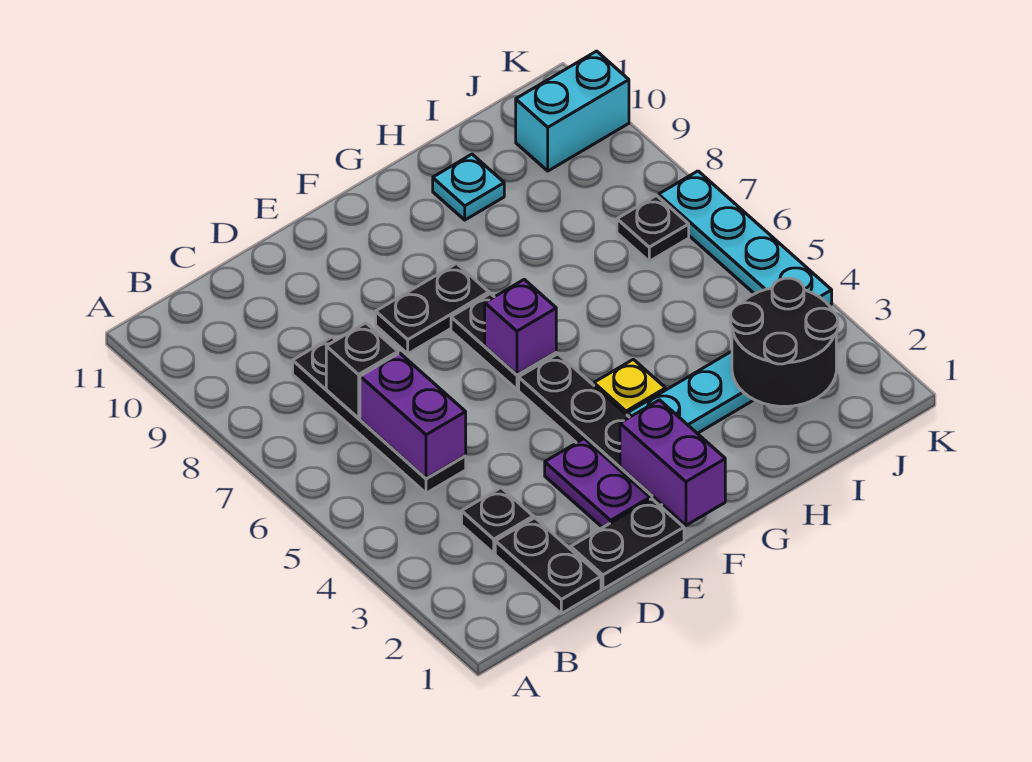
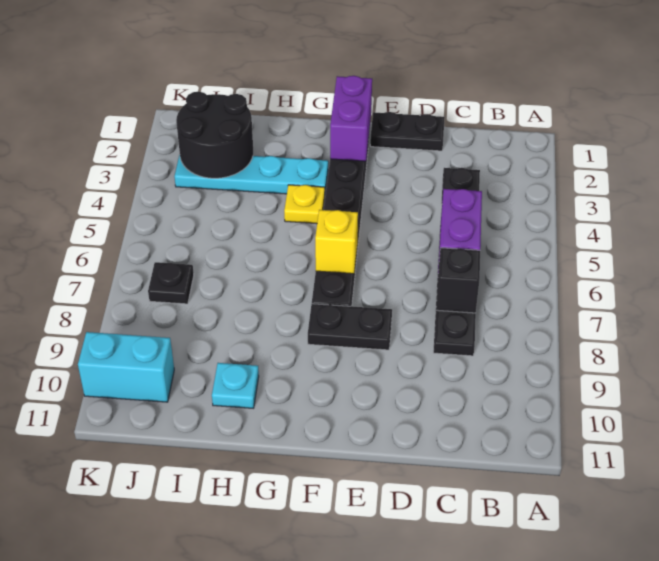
black 1x2 plate [495,518,601,614] -> none
purple 1x2 plate [545,439,650,528] -> none
purple 1x1 brick [485,279,556,375] -> yellow 1x1 brick [315,210,358,274]
cyan 1x4 plate [659,171,832,305] -> none

